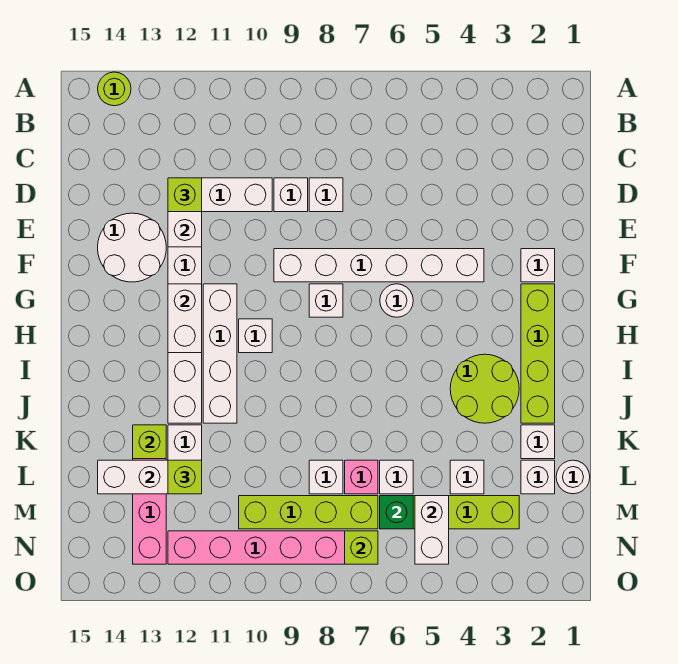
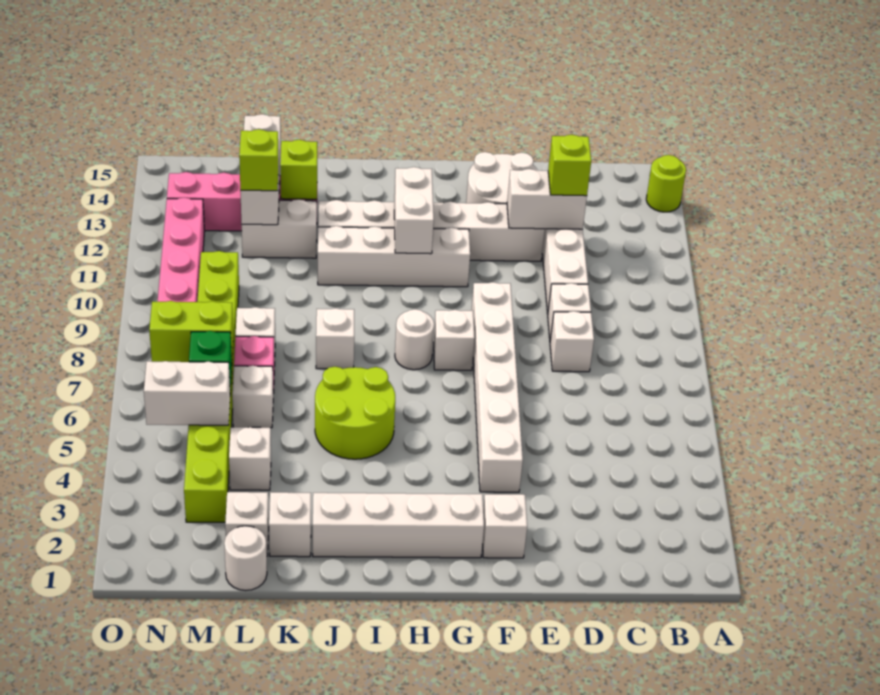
lime 1x4 brick [521,284,555,423] -> white 1x4 brick [313,493,484,558]
white 1x1 round brick [380,284,413,317] -> white 1x1 round brick moved to [395,309,434,370]
white 1x2 brick [168,284,202,353] -> white 1x2 brick turned to [394,167,434,254]
white 1x1 brick [239,319,272,353] -> white 1x1 brick moved to [316,308,354,369]
lime 2x2 round brick [450,354,519,423] -> lime 2x2 round brick moved to [315,367,395,459]
lime 1x1 brick [345,531,378,564] -> lime 1x2 brick [149,301,233,362]

